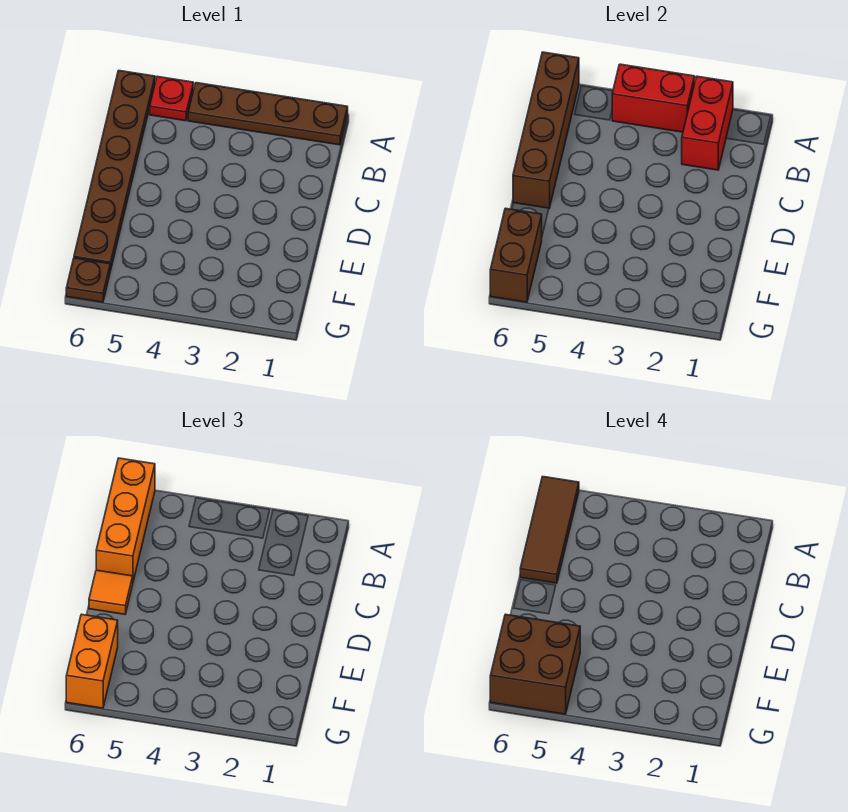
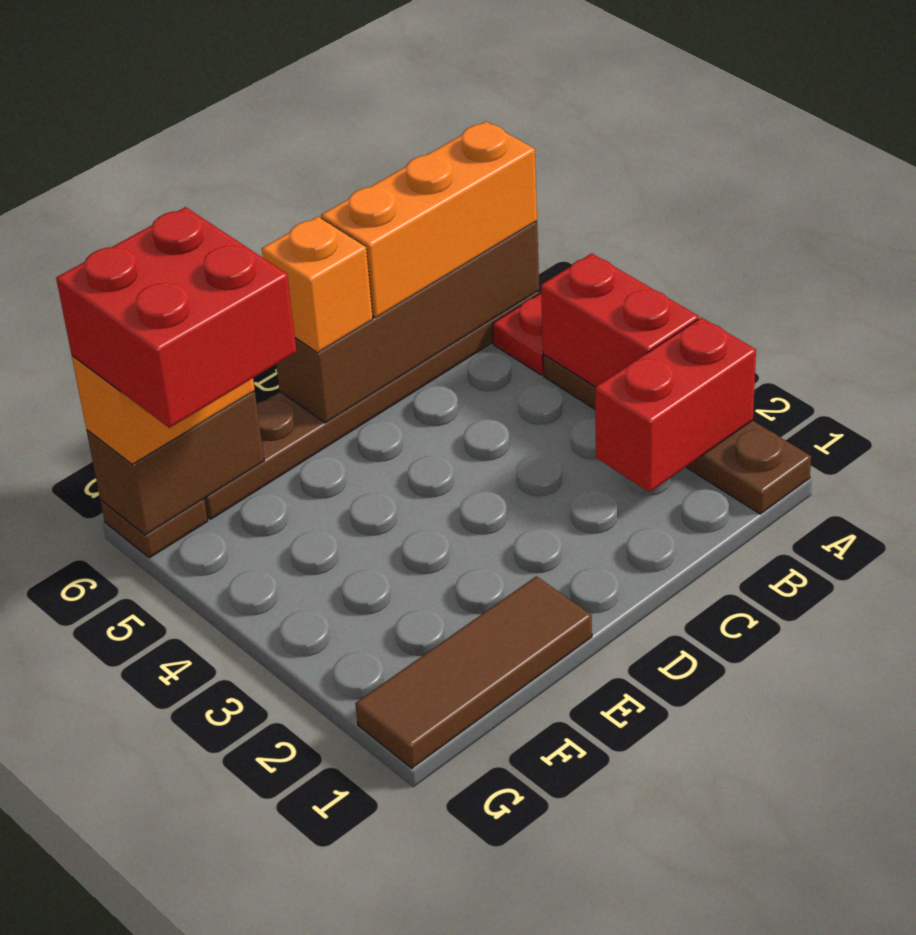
brown 1x3 tile [520,477,579,583] -> brown 1x3 tile moved to [355,576,592,768]
orange 1x1 tile [89,570,133,614] -> orange 1x1 brick [262,217,373,353]
brown 2x2 brick [490,614,580,714] -> red 2x2 brick [56,207,297,428]

